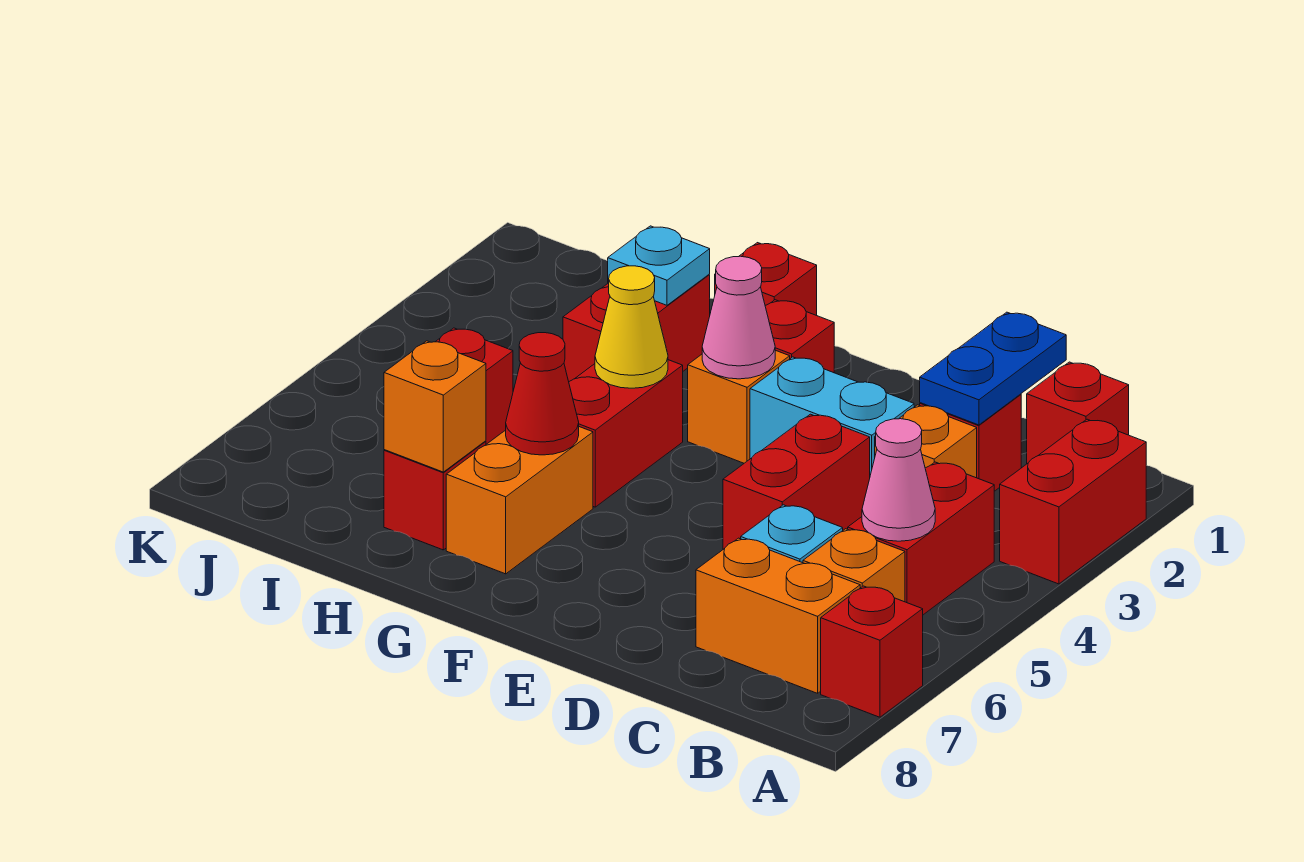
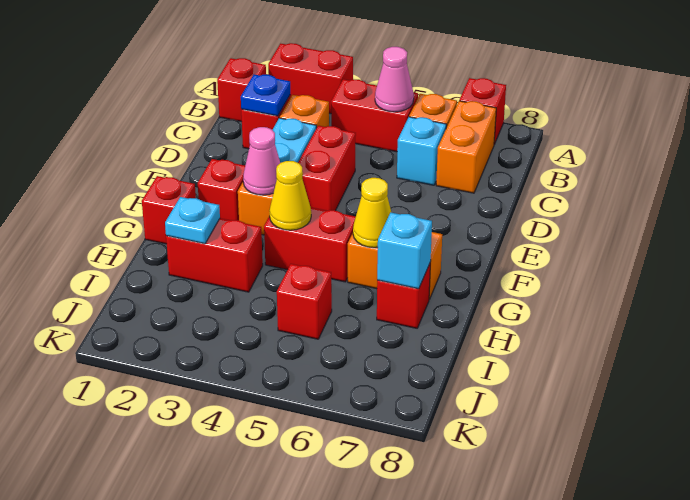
blue 1x2 plate [920,312,1066,425] -> blue 1x1 plate [241,75,290,116]
red 1x2 brick [723,414,870,549] -> red 1x2 brick turned to [298,126,356,211]
red 1x1 cone [506,333,579,455] -> yellow 1x1 cone [353,178,391,248]
orange 1x1 brick [384,341,486,472] -> cyan 1x1 brick [377,213,432,289]

